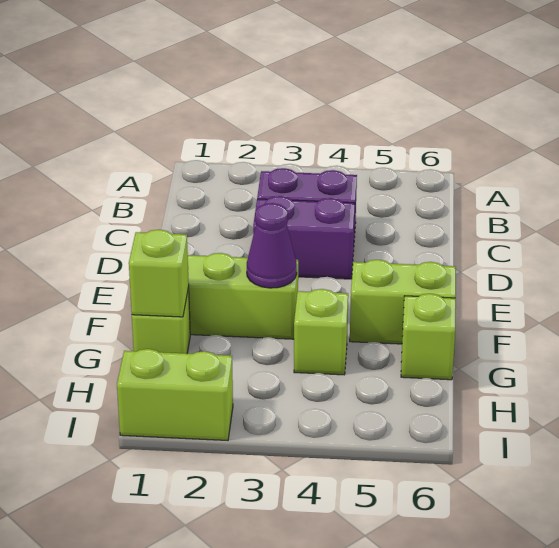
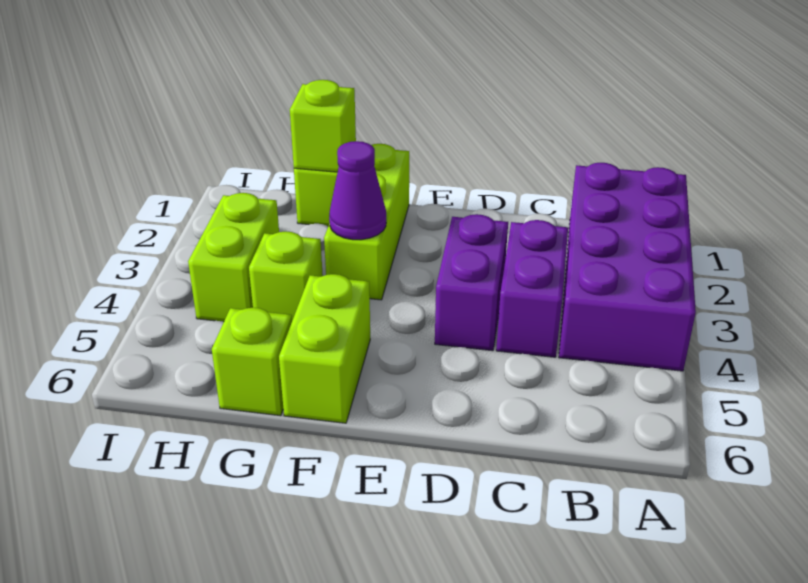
none -> purple 2x4 brick [559,163,696,371]
lime 1x2 brick [117,349,233,440] -> lime 1x2 brick moved to [188,193,279,322]

